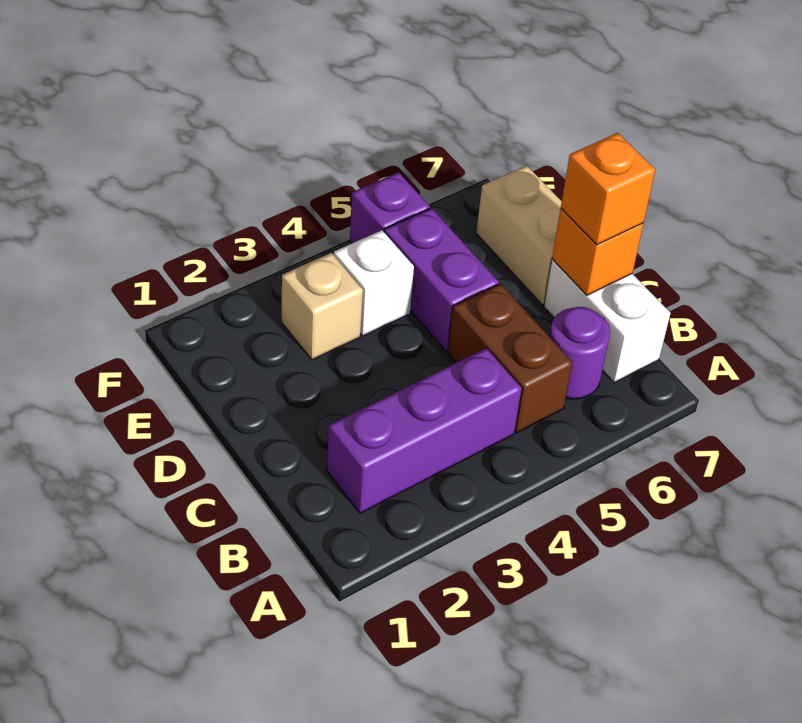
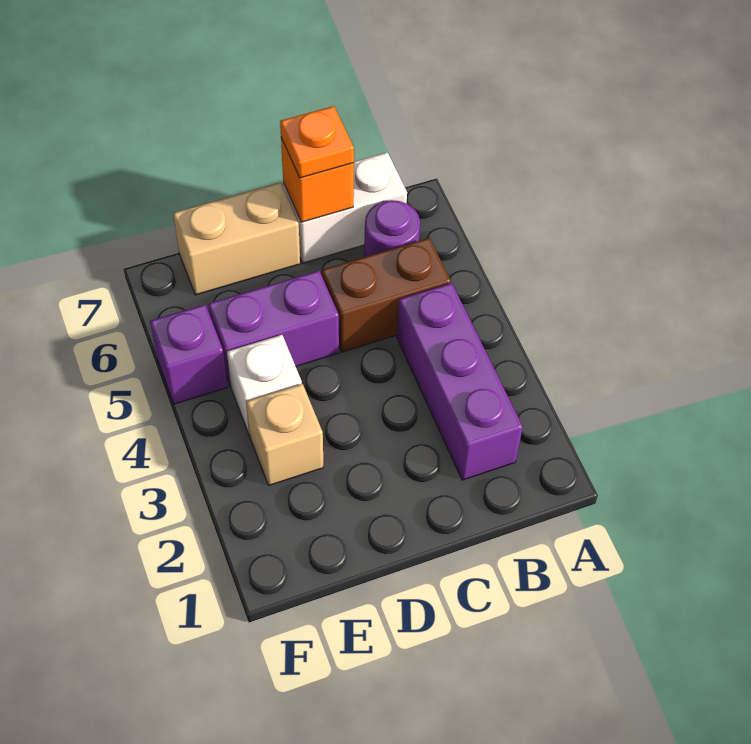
orange 1x1 brick [561,133,655,245] -> orange 1x1 plate [280,106,354,178]

